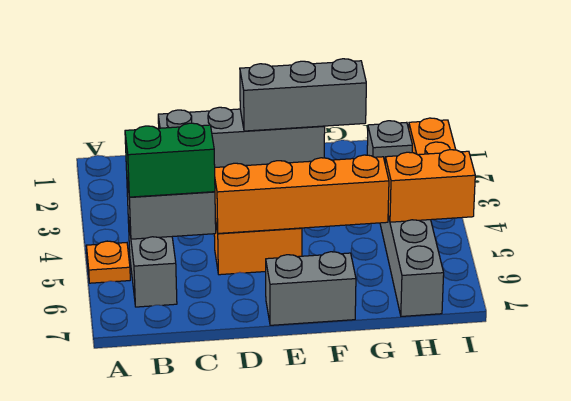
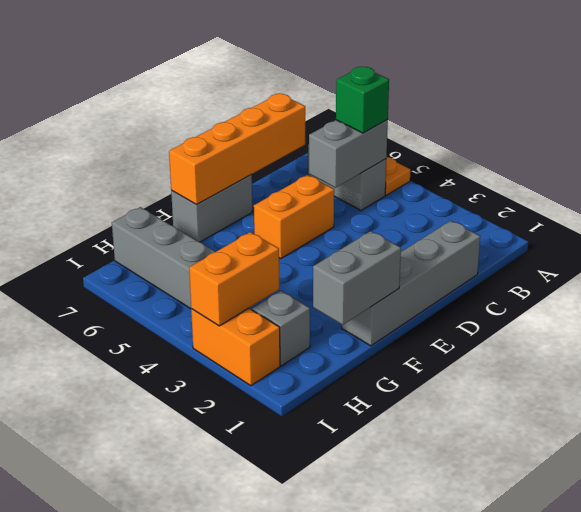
green 1x2 brick [125,123,215,197] -> green 1x1 brick [336,67,389,133]
orange 1x4 brick [215,155,389,233] -> orange 1x4 brick moved to [169,94,305,204]
grey 1x3 brick [240,59,366,131] -> grey 1x2 brick [313,231,401,325]
orange 1x2 brick [385,150,475,222] -> orange 1x2 brick moved to [189,232,279,326]

